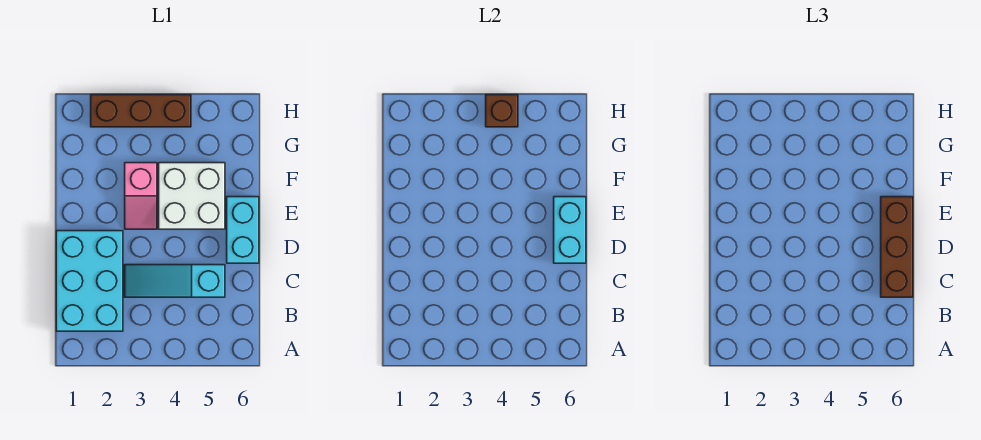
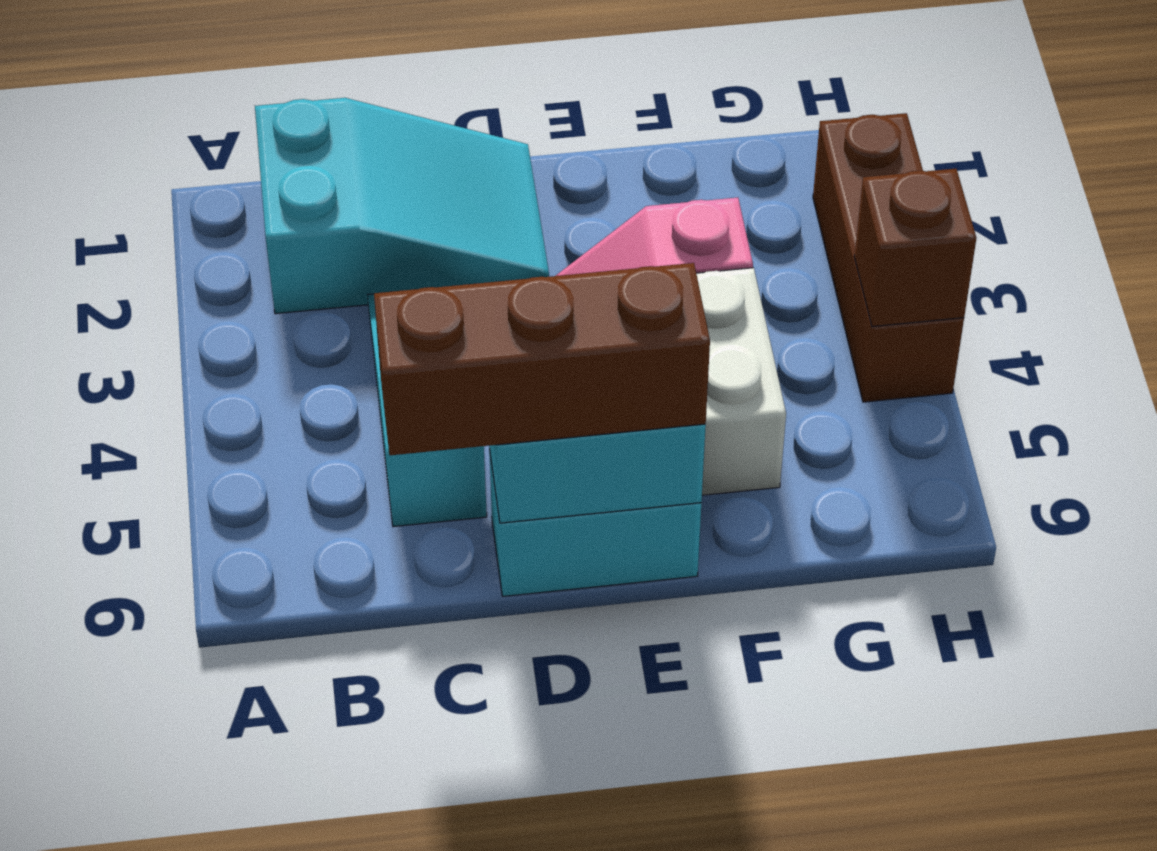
cyan 2x3 brick [56,231,123,331] -> cyan 2x3 slope [255,98,549,314]

